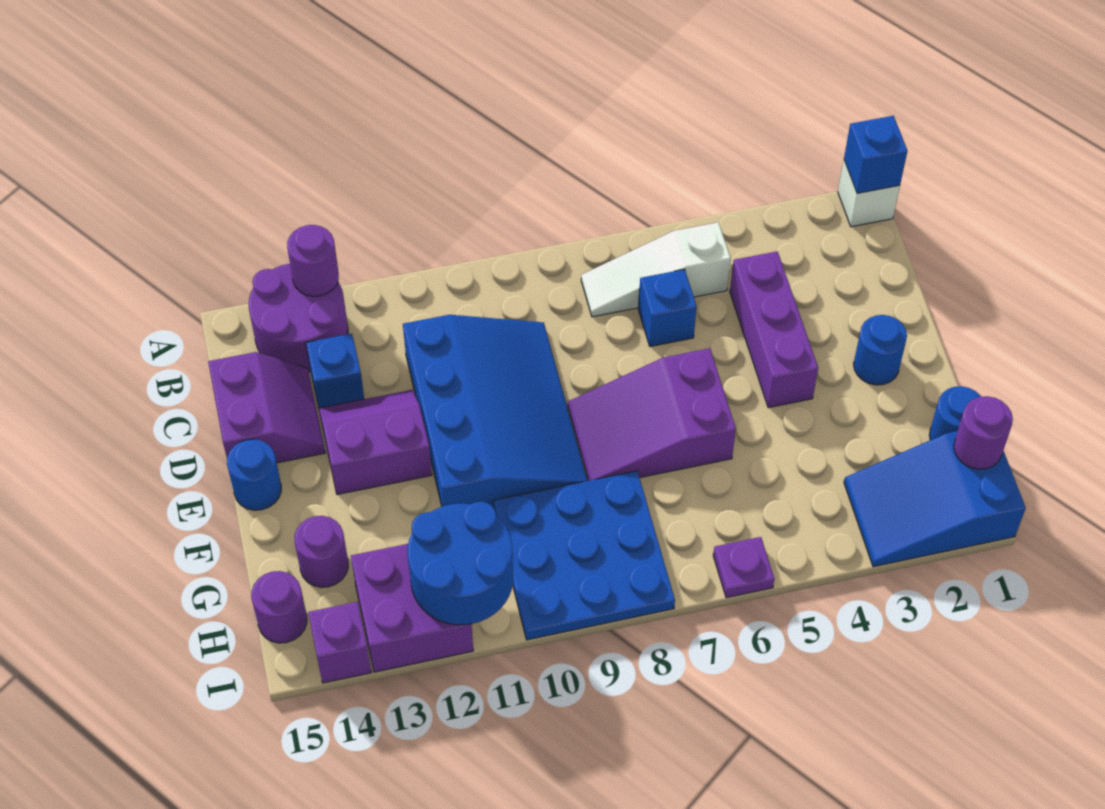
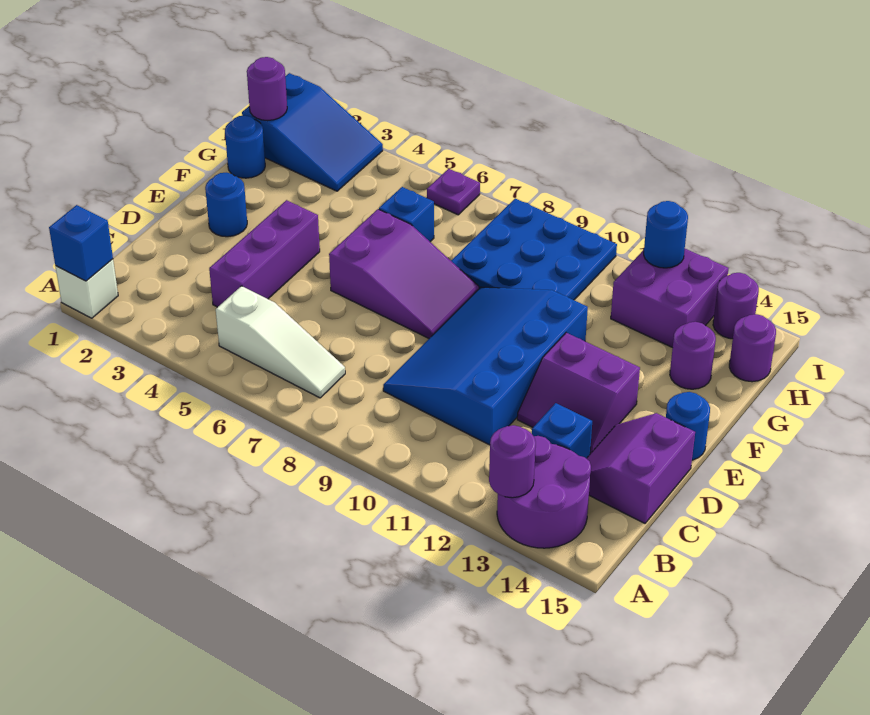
blue 1x1 brick [638,269,697,347] -> blue 1x1 brick moved to [379,187,434,242]
blue 2x2 round brick [407,502,513,625] -> blue 1x1 round brick [644,201,688,268]
purple 1x1 brick [308,602,371,683] -> purple 1x1 round brick [713,273,759,339]

